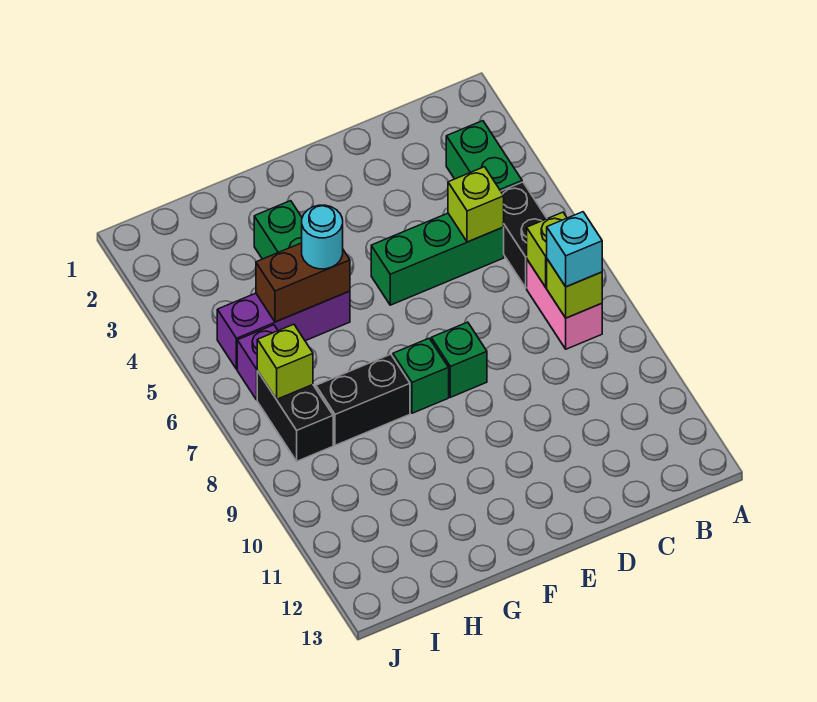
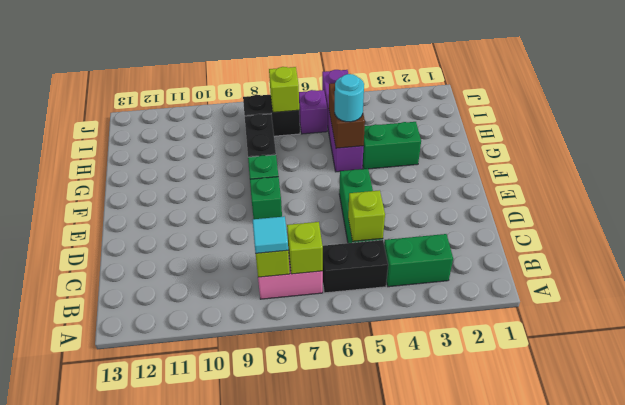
cyan 1x1 brick [547,212,602,287] -> cyan 1x1 tile [253,216,288,253]
purple 1x3 brick [217,291,350,369] -> purple 1x4 brick [322,70,364,172]

